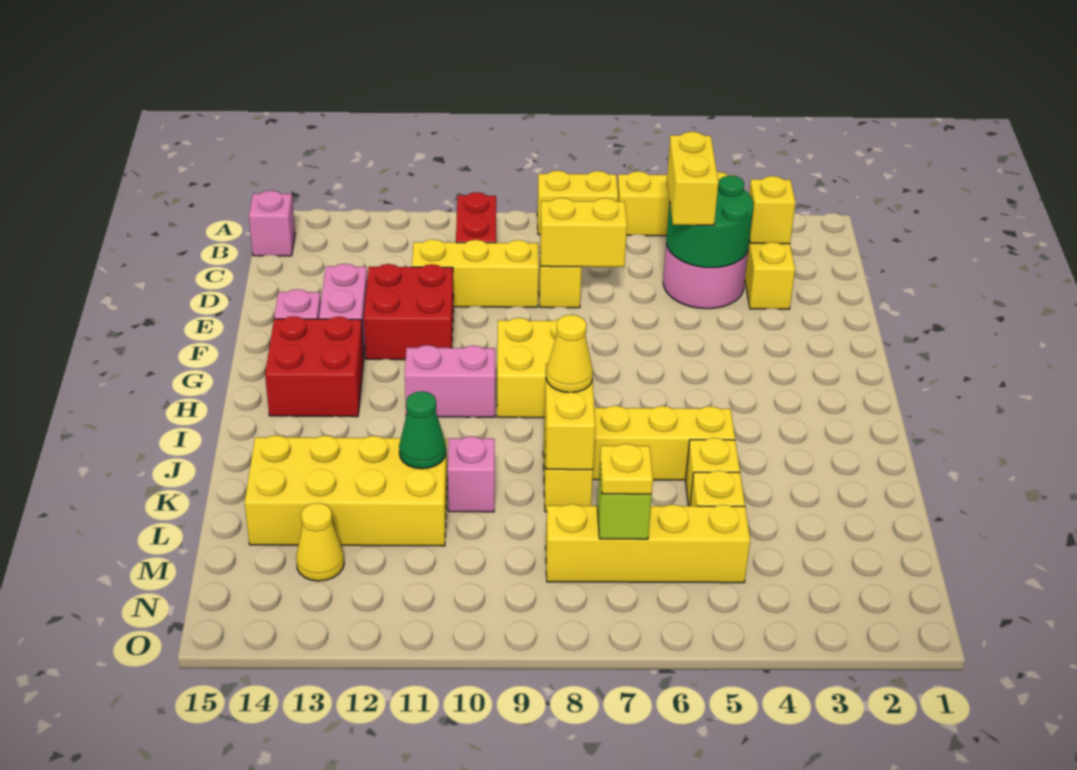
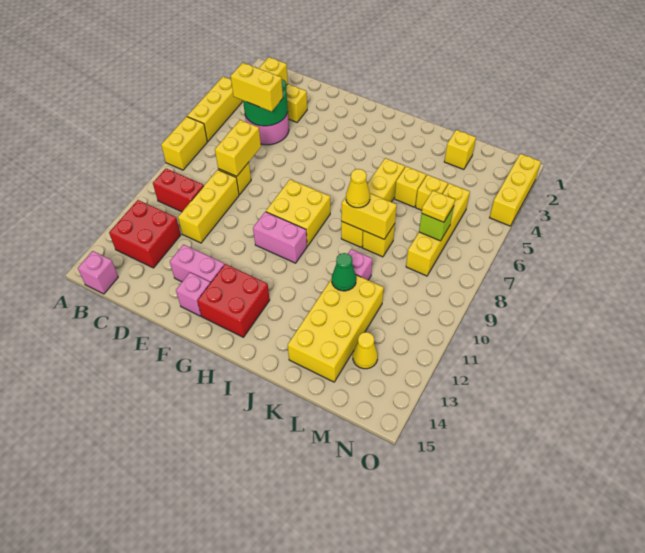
red 2x2 brick [364,264,453,360] -> red 2x2 brick moved to [109,200,181,268]
pink 1x2 brick [405,345,495,417] -> pink 1x2 brick turned to [253,212,307,263]
none -> yellow 1x1 brick [444,130,476,170]
none -> yellow 1x3 brick [490,154,541,226]

